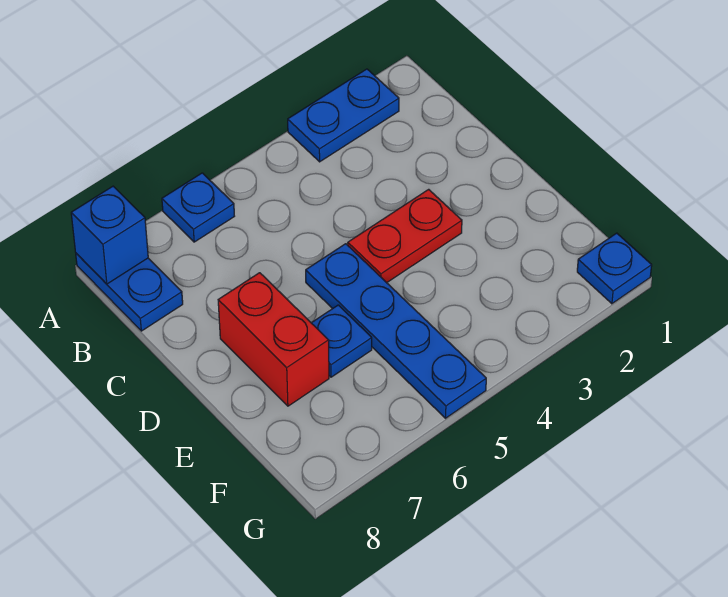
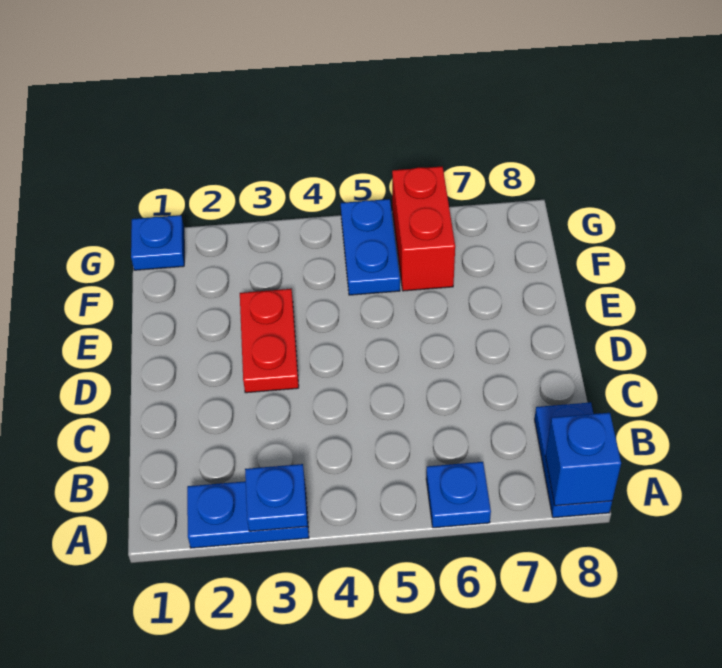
red 1x2 plate [348,189,462,283] -> red 1x2 plate turned to [240,289,299,393]
blue 1x4 plate [306,244,486,418] -> blue 1x2 plate [341,199,400,295]
red 1x2 brick [218,273,329,406] -> red 1x2 brick moved to [392,167,455,291]
blue 1x1 plate [312,305,372,377] -> blue 1x1 plate moved to [245,464,308,531]

